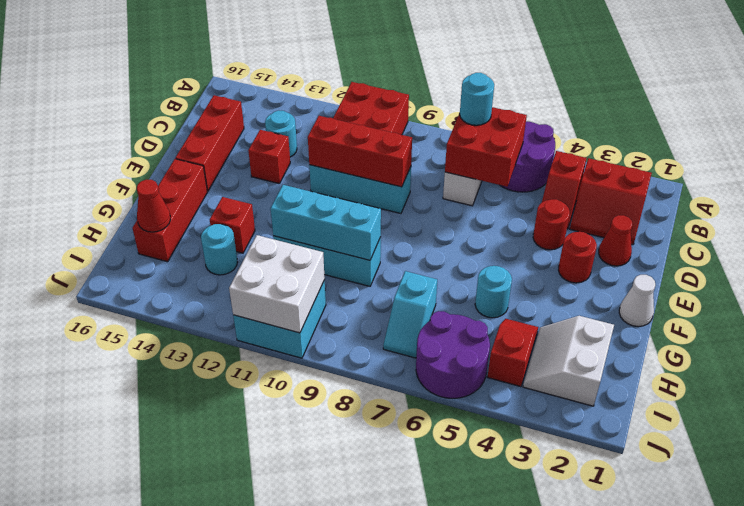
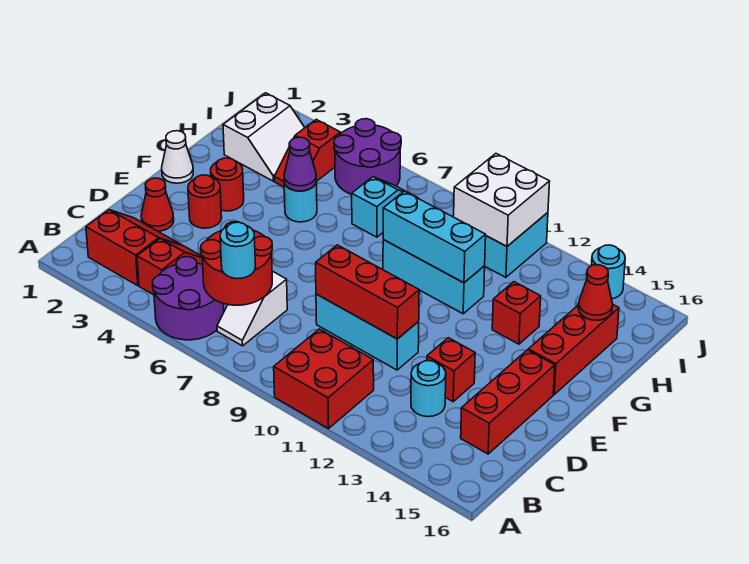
red 2x2 brick [445,107,527,187] -> red 2x2 round brick [201,222,272,305]
red 1x1 round brick [533,199,570,250] -> red 1x1 round brick moved to [211,158,244,211]
none -> purple 1x1 cone [284,137,317,191]
cyan 1x1 round brick [201,224,238,275] -> cyan 1x1 round brick moved to [591,245,625,299]

